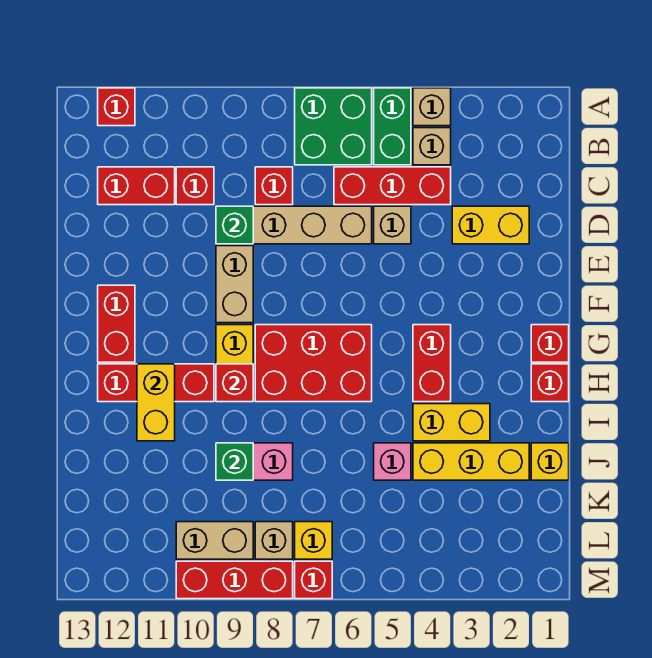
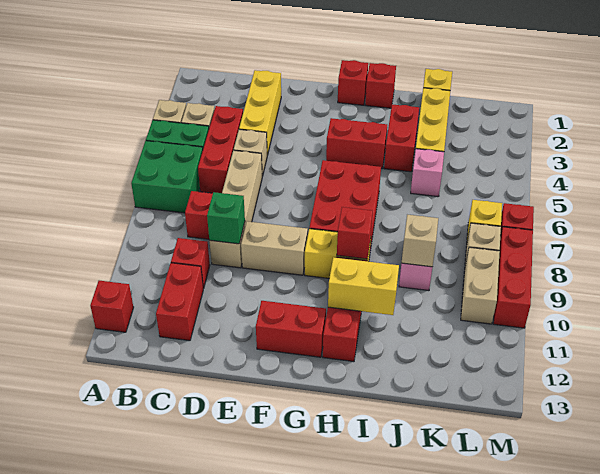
yellow 1x2 brick [452,206,529,244] -> yellow 1x3 brick [239,70,281,155]
yellow 1x2 brick [413,404,490,441] -> red 1x2 brick [384,104,419,172]
green 1x1 brick [216,443,253,480] -> tan 1x1 brick [402,215,438,267]

